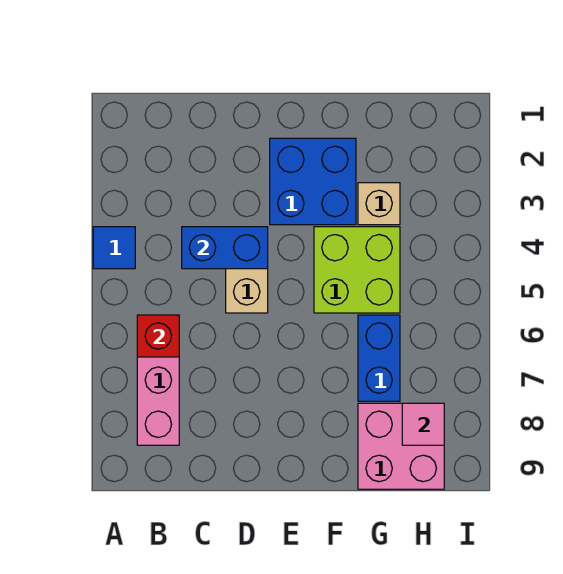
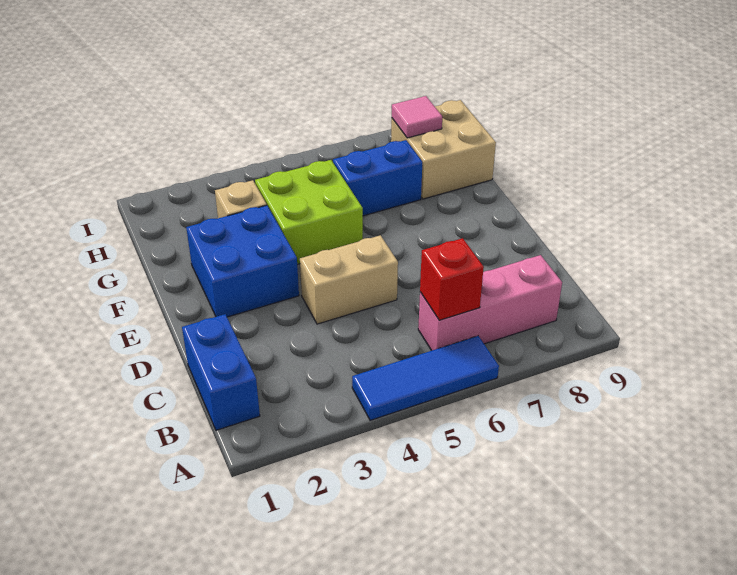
blue 1x1 tile [93,227,135,269] -> blue 1x3 tile [352,336,499,420]
blue 1x2 brick [182,227,268,269] -> blue 1x2 brick moved to [182,314,260,430]
pink 2x2 brick [358,403,444,489] -> tan 2x2 brick [391,100,496,199]

